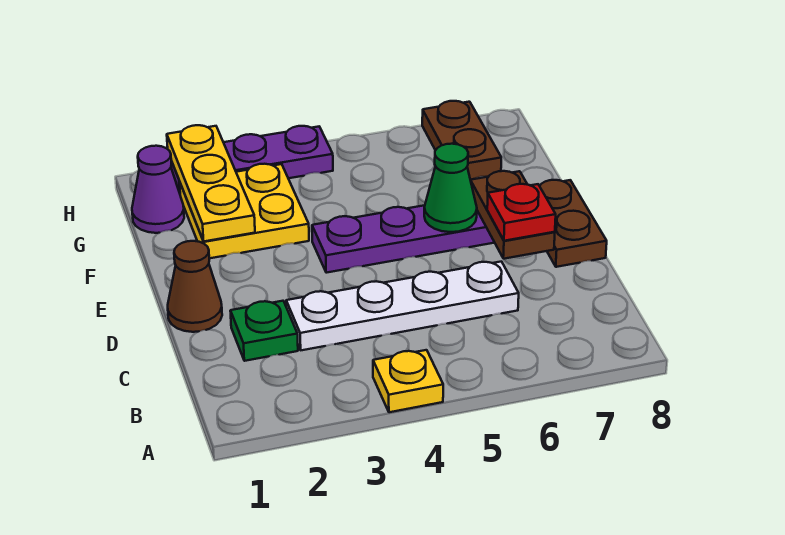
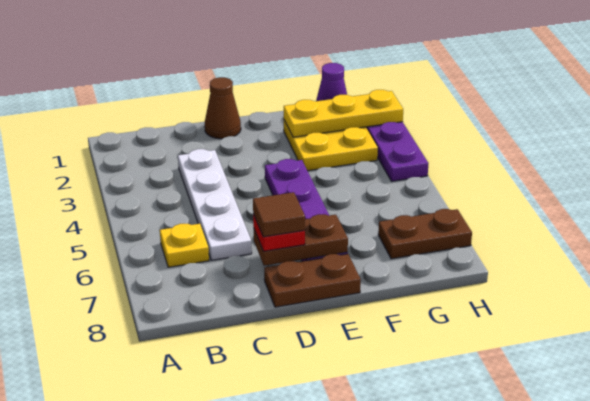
yellow 1x1 plate [373,350,443,412] -> yellow 1x1 plate moved to [160,224,209,267]
green 1x1 plate [230,301,298,361] -> none
none -> brown 1x1 tile [253,192,305,237]
green 1x1 cone [424,144,477,232] -> none

